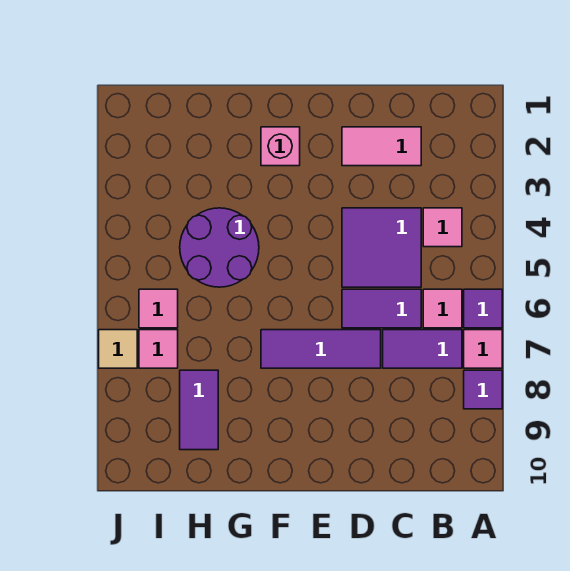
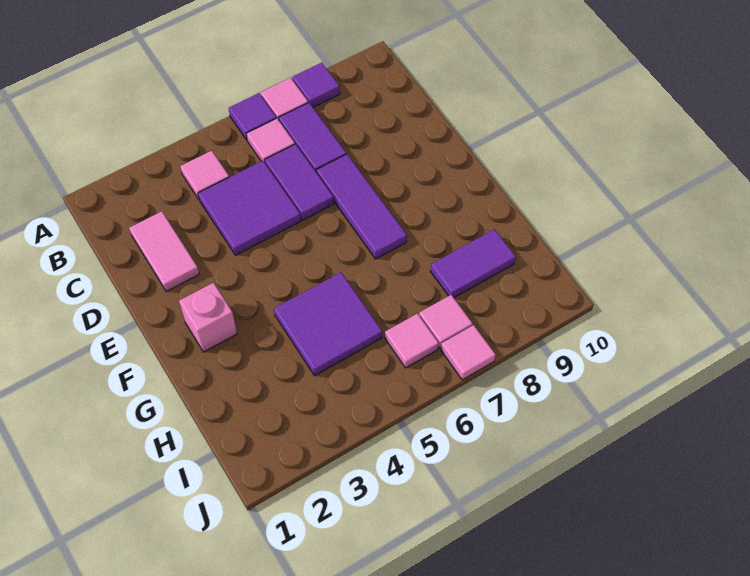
purple 2x2 round brick [180,208,259,287] -> purple 2x2 tile [274,272,382,375]
tan 1x1 tile [99,330,137,368] -> pink 1x1 tile [441,325,496,380]

